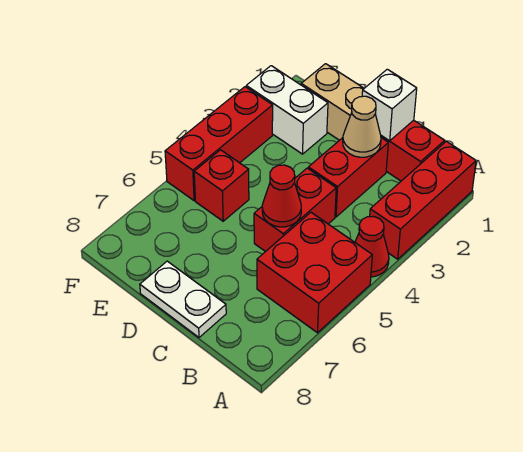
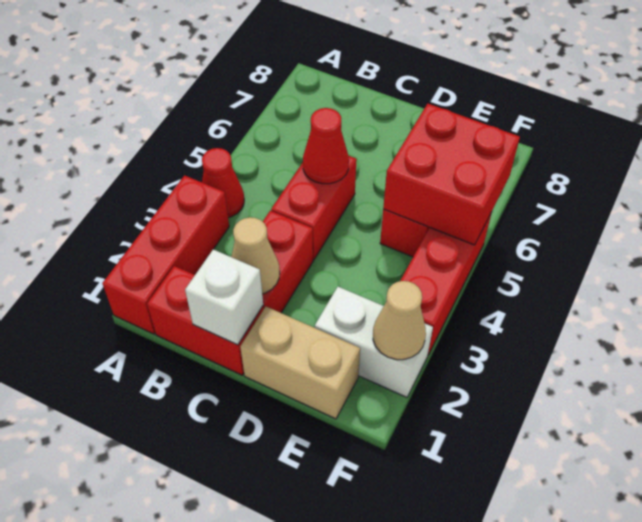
red 2x2 brick [257,213,372,333] -> red 2x2 brick moved to [383,104,520,245]
white 1x2 plate [140,261,226,337] -> none
none -> tan 1x1 cone [373,281,426,360]

